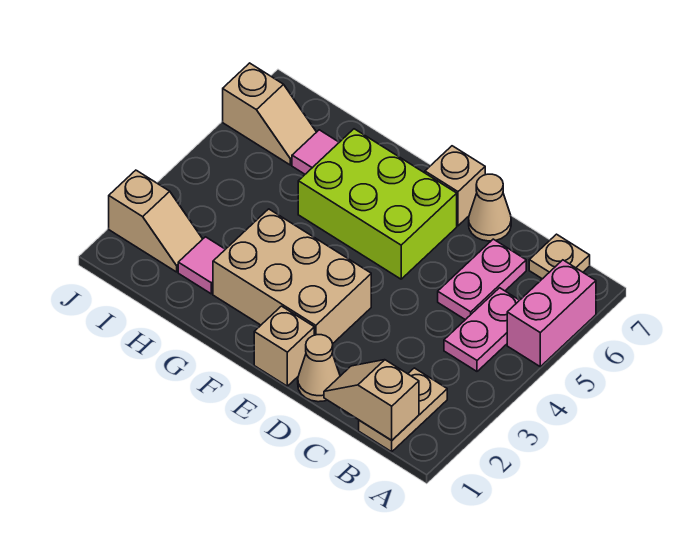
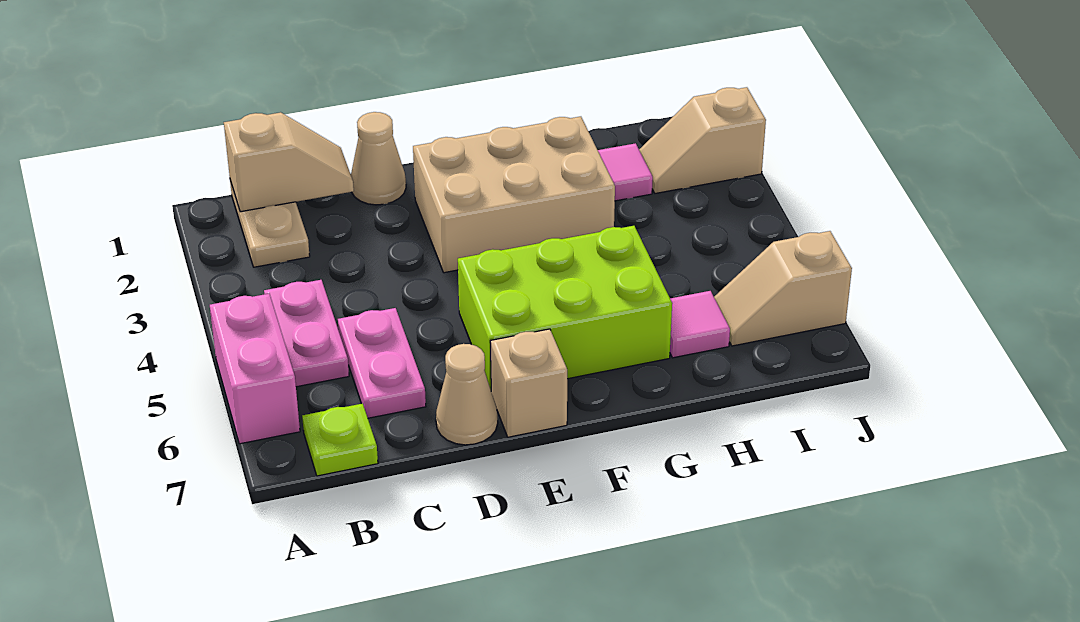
tan 1x1 plate [529,234,590,279] -> lime 1x1 plate [302,404,378,476]
tan 1x1 brick [254,306,314,386] -> none

